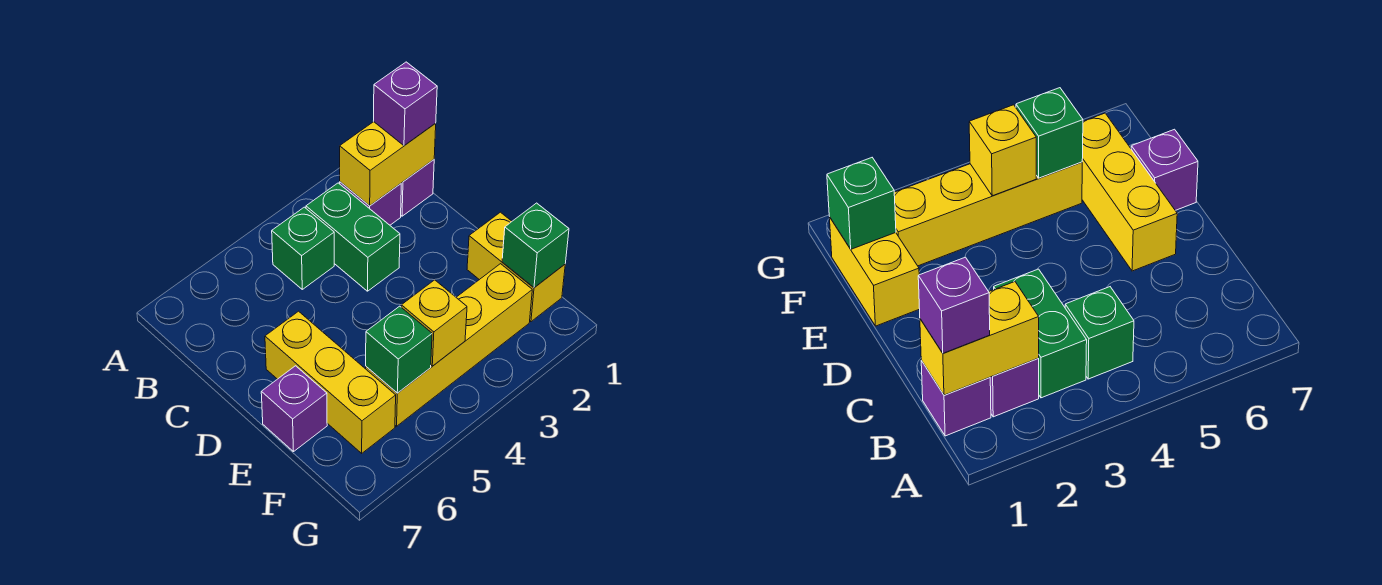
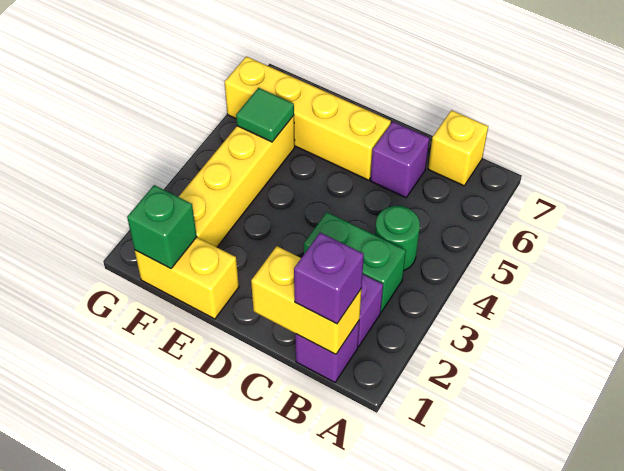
yellow 1x2 brick [340,122,436,206] -> yellow 1x2 brick turned to [251,246,362,354]
green 1x1 brick [272,207,334,289] -> green 1x1 round brick [375,206,420,270]
yellow 1x3 brick [265,311,396,453] -> yellow 1x4 brick [225,56,391,180]
purple 1x1 brick [261,366,327,452] -> purple 1x1 brick moved to [370,122,429,198]
yellow 1x1 brick [401,280,467,366] -> yellow 1x1 brick moved to [428,110,488,186]
green 1x1 brick [366,306,432,393] -> green 1x1 tile [236,88,294,142]

